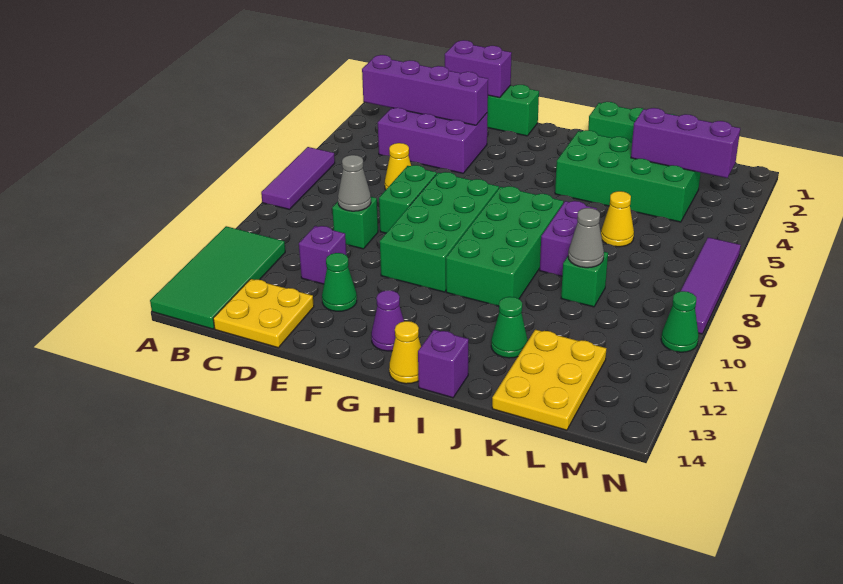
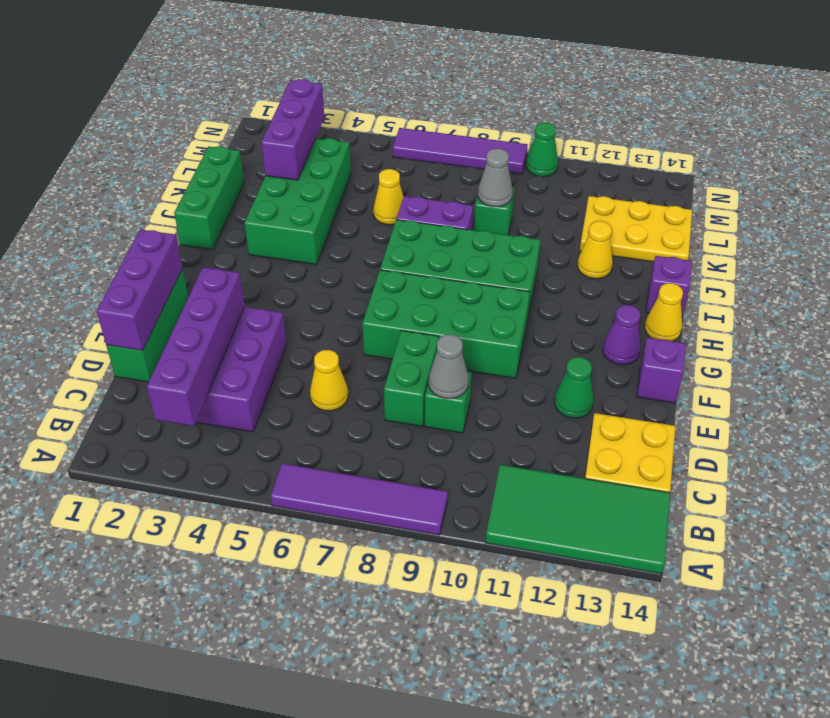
purple 1x3 tile [261,147,335,209] -> purple 1x4 tile [271,463,448,535]
purple 1x2 brick [445,40,512,98] -> purple 1x3 brick [96,229,182,351]
purple 1x1 brick [299,226,346,284] -> purple 1x1 brick moved to [637,338,686,403]
green 1x2 brick [379,165,437,233] -> green 1x2 brick turned to [384,330,439,426]
green 1x1 cone [491,297,528,358] -> yellow 1x1 cone [577,221,613,279]

